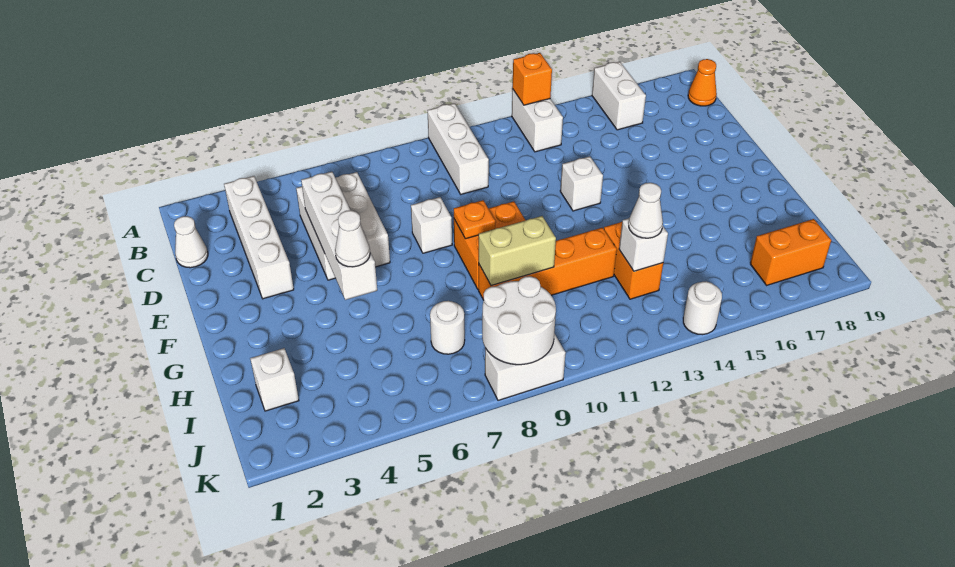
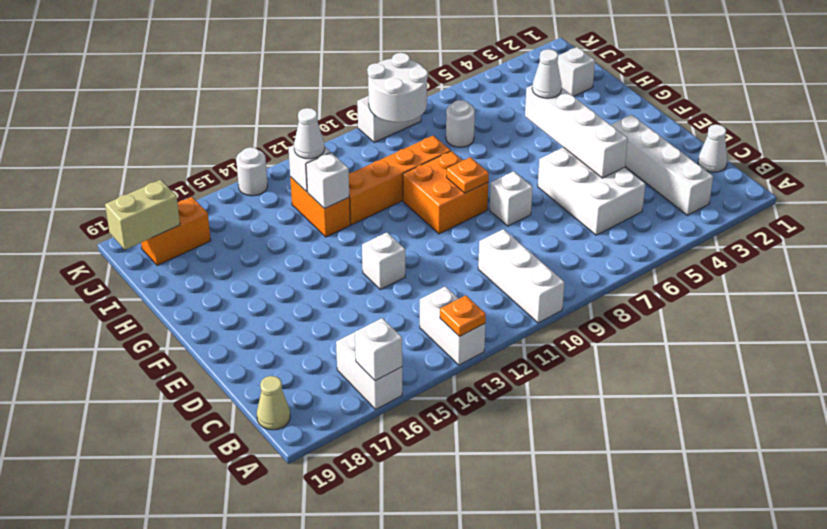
orange 1x1 brick [513,53,552,105] -> orange 1x1 plate [440,295,486,337]
none -> white 1x1 brick [355,318,402,381]
orange 1x1 cone [688,59,717,106] -> tan 1x1 cone [257,376,290,430]
tan 1x2 brick [479,216,556,286] -> tan 1x2 brick moved to [105,180,180,250]
none -> white 1x1 brick [306,153,349,209]

